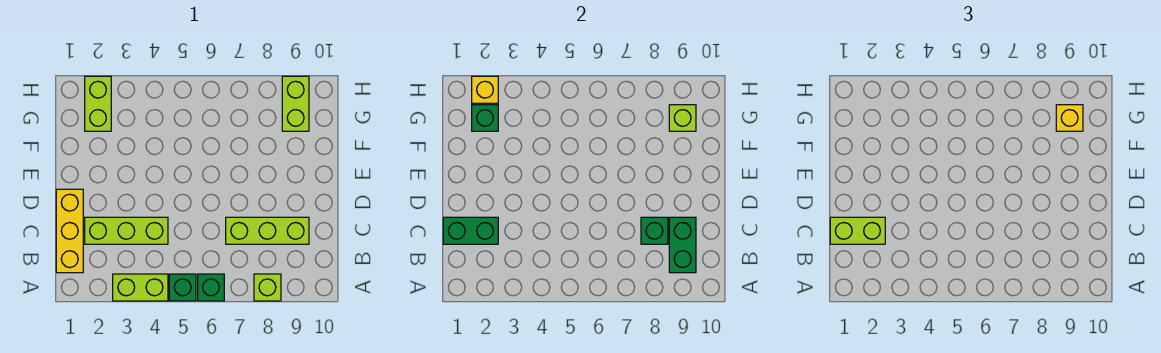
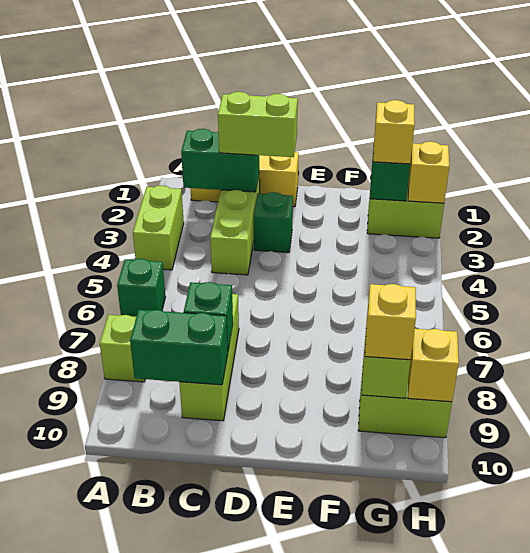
green 1x1 brick [169,274,196,301] -> green 1x1 brick moved to [254,192,293,253]
green 1x2 brick [443,217,498,244] -> green 1x2 brick turned to [181,129,259,192]
lime 1x2 brick [830,217,885,244] -> lime 1x2 brick turned to [218,92,298,157]
none -> yellow 1x1 brick [373,100,415,164]
none -> yellow 1x1 brick [408,329,459,402]

